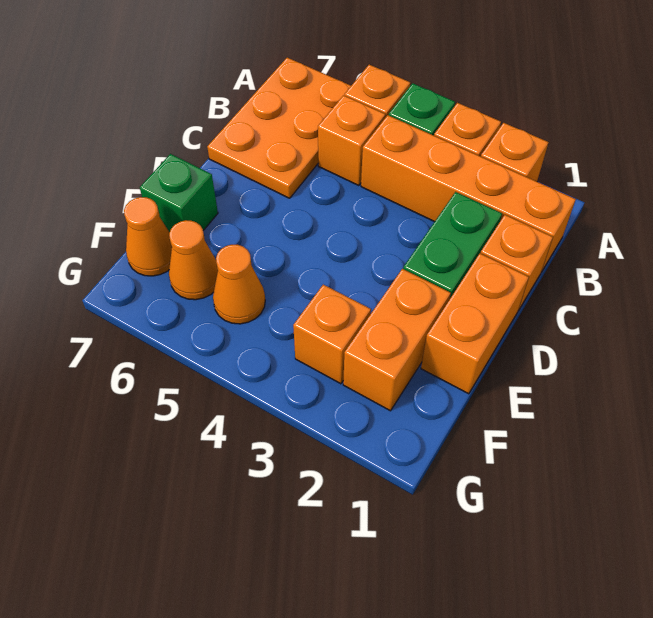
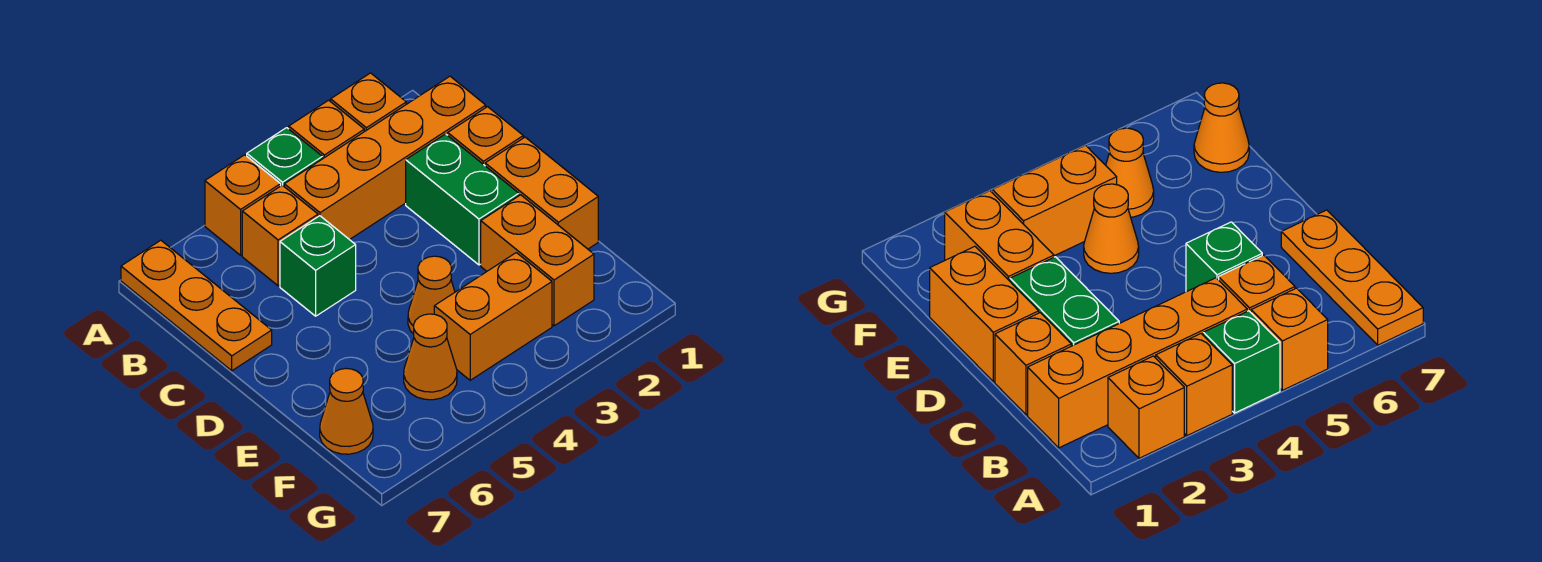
orange 2x3 plate [207,58,351,198] -> orange 1x3 plate [121,240,272,371]
green 1x1 brick [140,154,218,232] -> green 1x1 brick moved to [280,216,356,316]
orange 1x1 brick [293,285,371,384] -> orange 1x2 brick [434,253,552,380]
orange 1x1 cone [169,220,218,300] -> orange 1x1 cone moved to [408,256,455,334]

